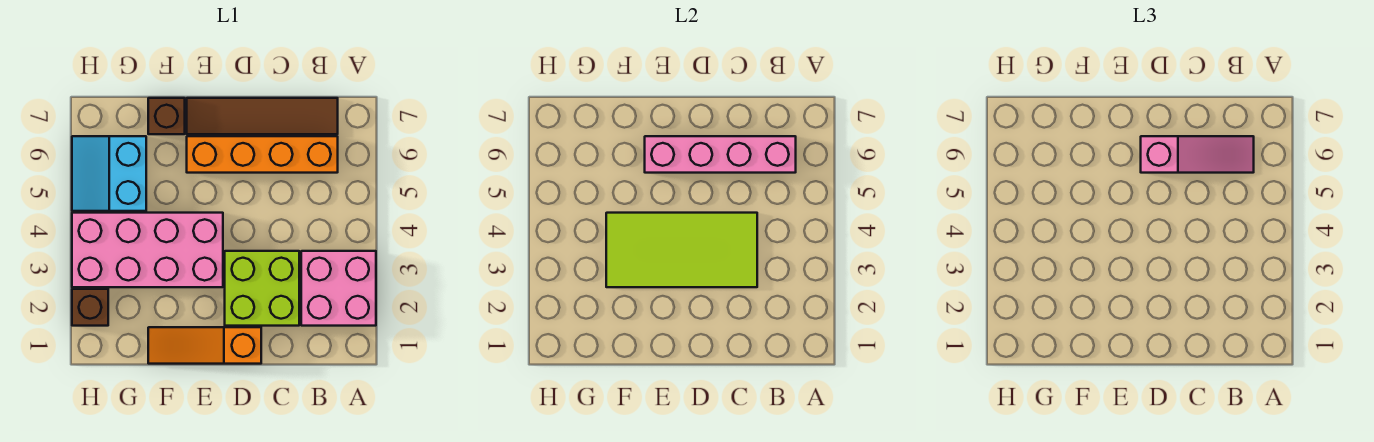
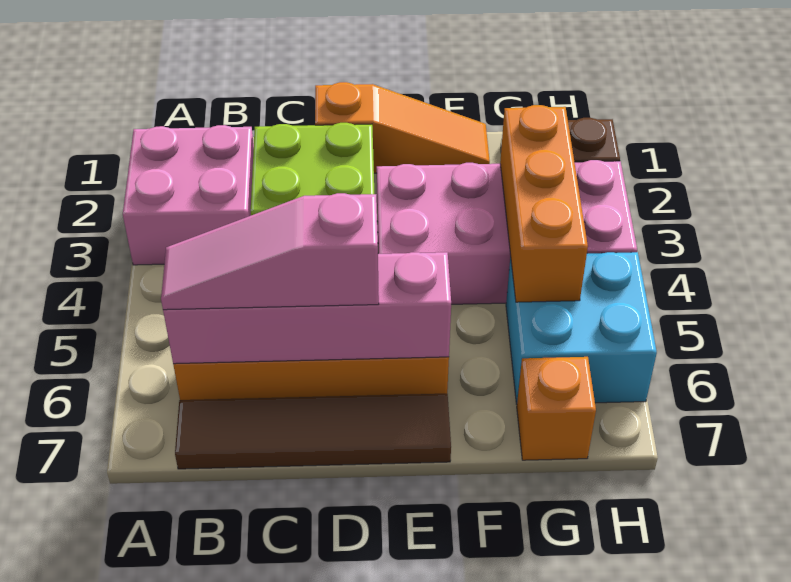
lime 2x4 tile [606,213,757,287] -> none
brown 1x1 brick [148,98,185,134] -> none
none -> orange 1x3 brick [500,105,588,302]
cyan 2x2 slope [72,136,146,211] -> cyan 2x2 brick [506,252,657,404]
none -> orange 1x1 brick [517,357,596,460]

